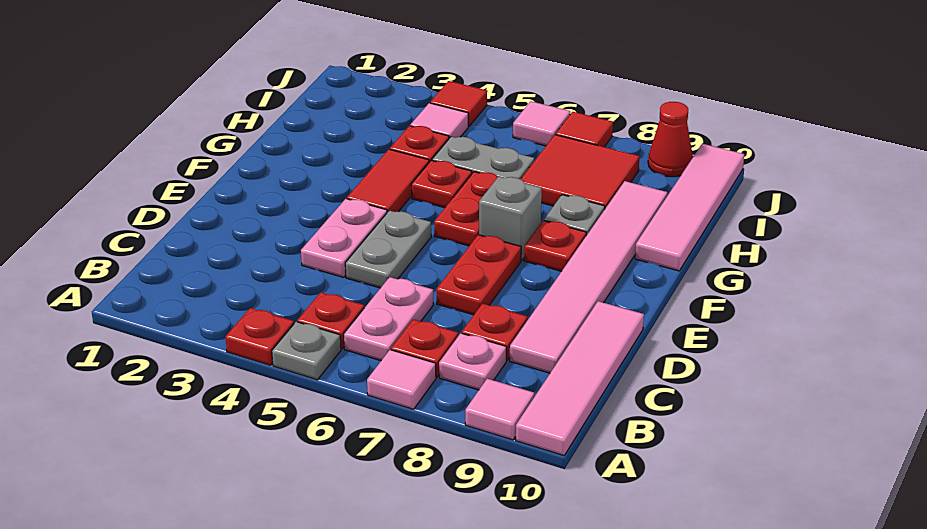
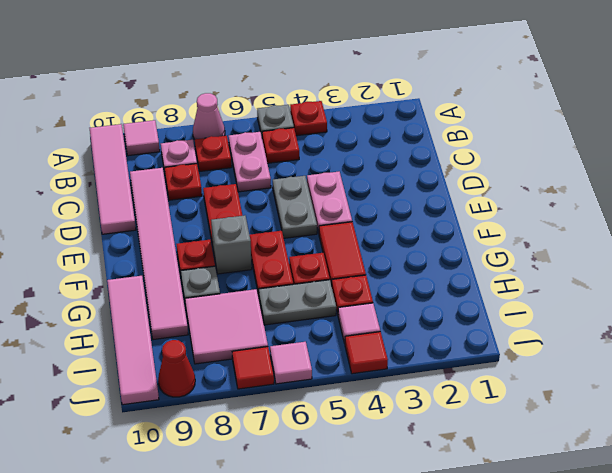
pink 1x1 tile [367,350,436,409] -> pink 1x1 cone [193,93,225,139]
red 2x2 tile [521,135,640,208] -> pink 2x2 tile [185,289,268,364]

